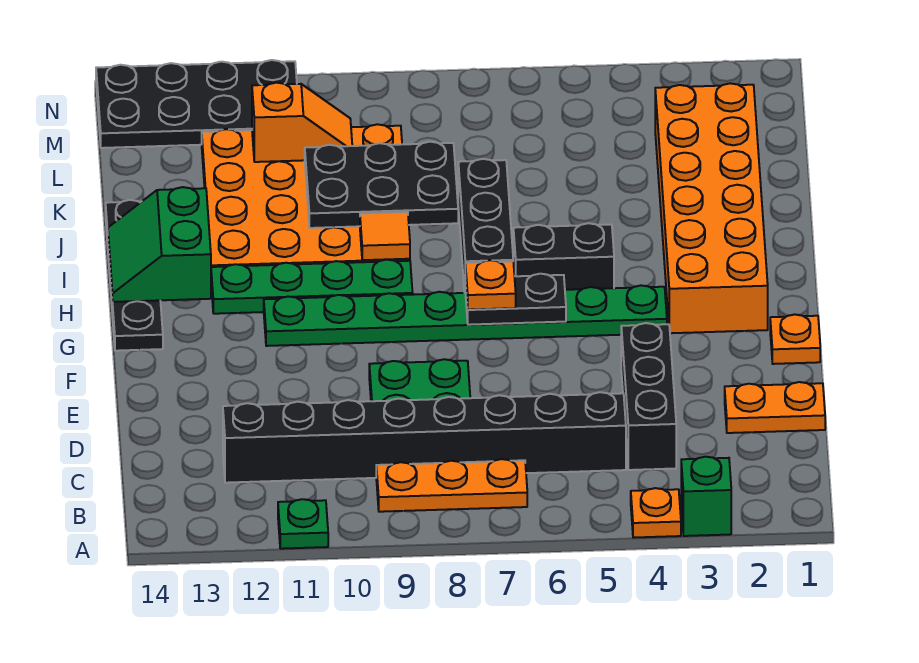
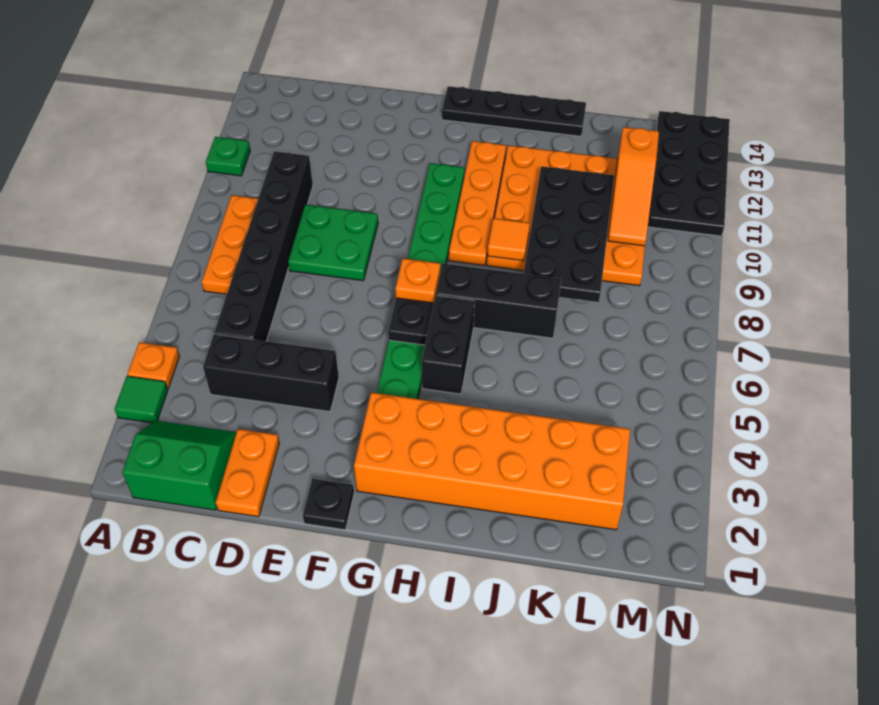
green 1x1 brick [681,457,731,536] -> green 1x1 tile [115,376,168,423]
black 1x8 brick [223,392,626,483] -> black 1x6 brick [214,151,313,341]
orange 1x1 plate [770,314,820,364] -> black 1x1 plate [303,479,354,530]
green 1x4 plate [211,260,413,314] -> orange 1x4 plate [449,141,506,266]
green 2x2 slope [108,187,211,302] -> green 2x2 slope moved to [122,421,237,510]
black 2x3 plate [305,142,458,228] -> black 2x4 plate [523,166,614,302]
orange 1x2 slope [252,83,352,162] -> orange 1x3 slope [608,127,659,246]

